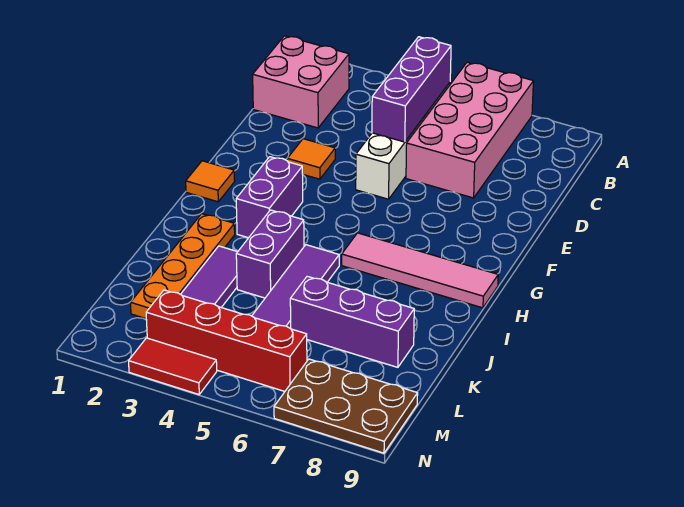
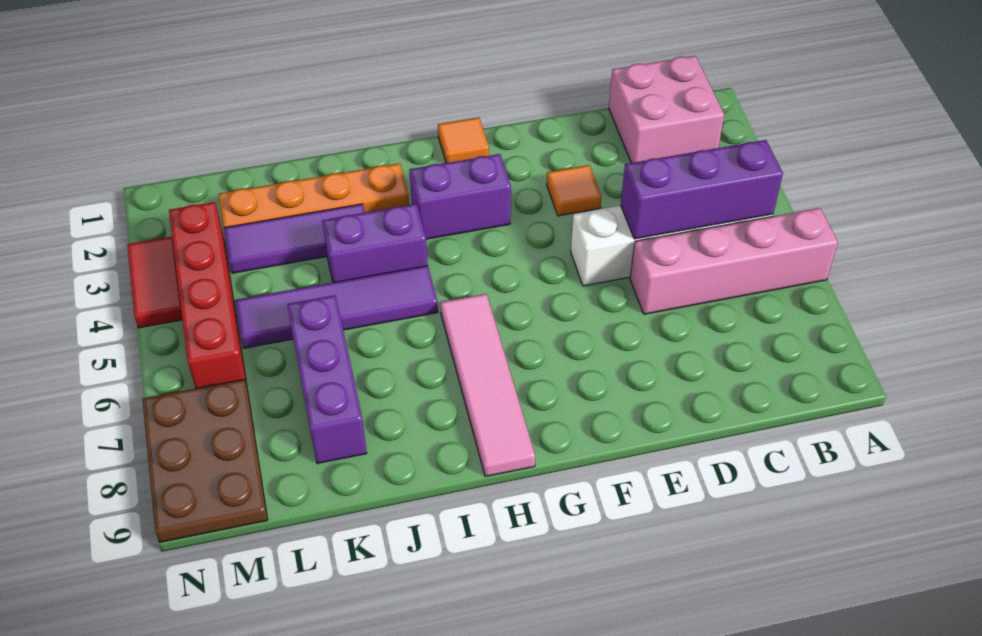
pink 2x4 brick [406,62,533,198] -> pink 1x4 brick [630,208,838,314]

